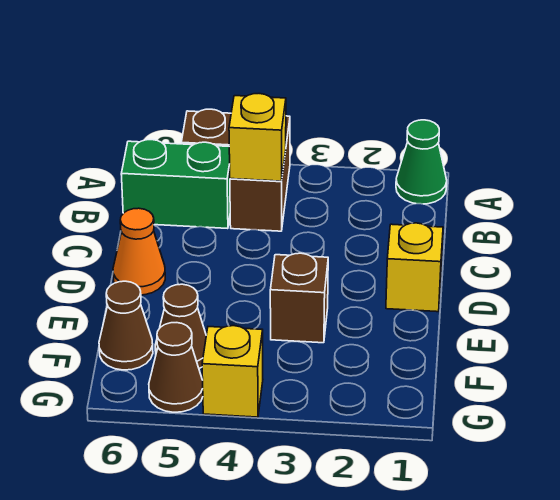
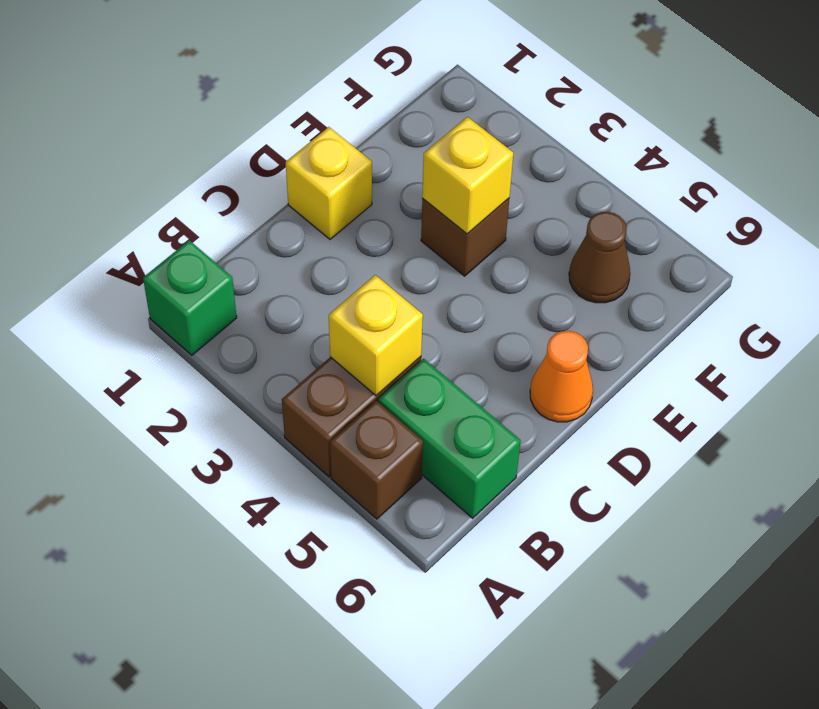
green 1x1 cone [396,120,447,204] -> green 1x1 brick [143,240,237,355]
brown 1x1 cone [99,281,153,370] -> none
yellow 1x1 brick [202,326,263,417] -> yellow 1x1 brick moved to [422,117,513,234]
brown 1x1 cone [149,323,203,412] -> none

